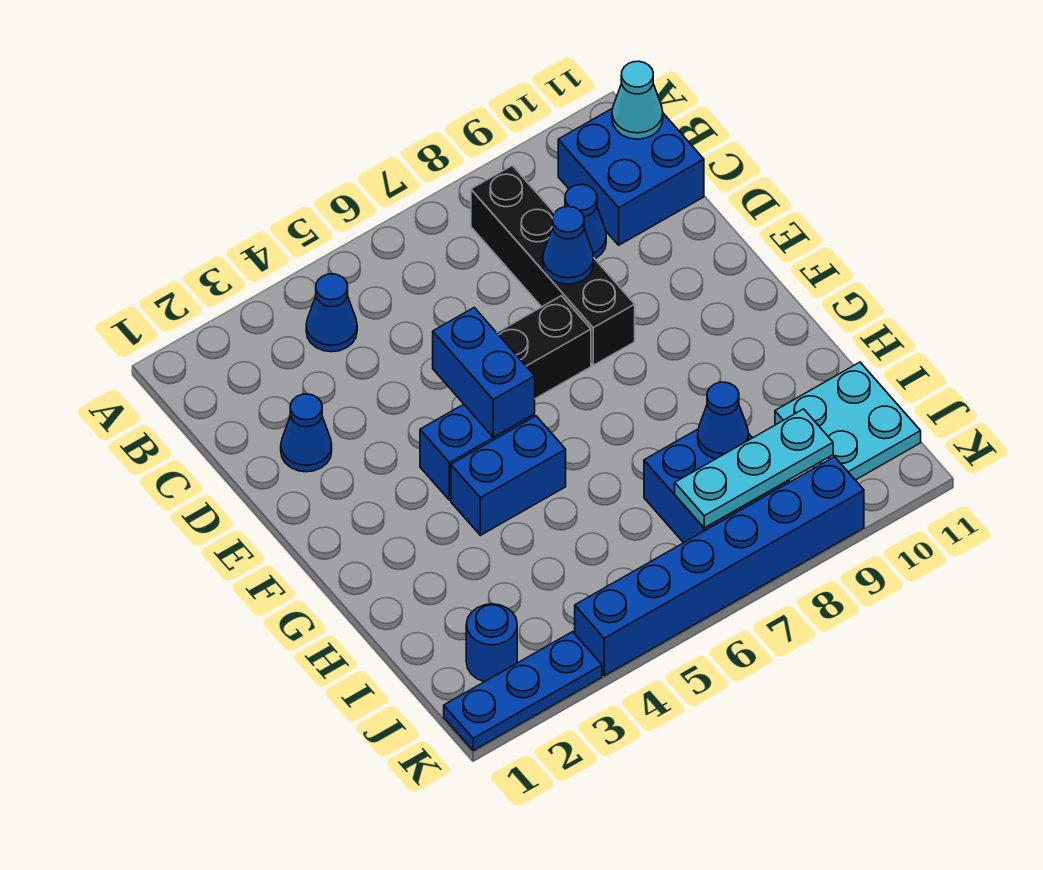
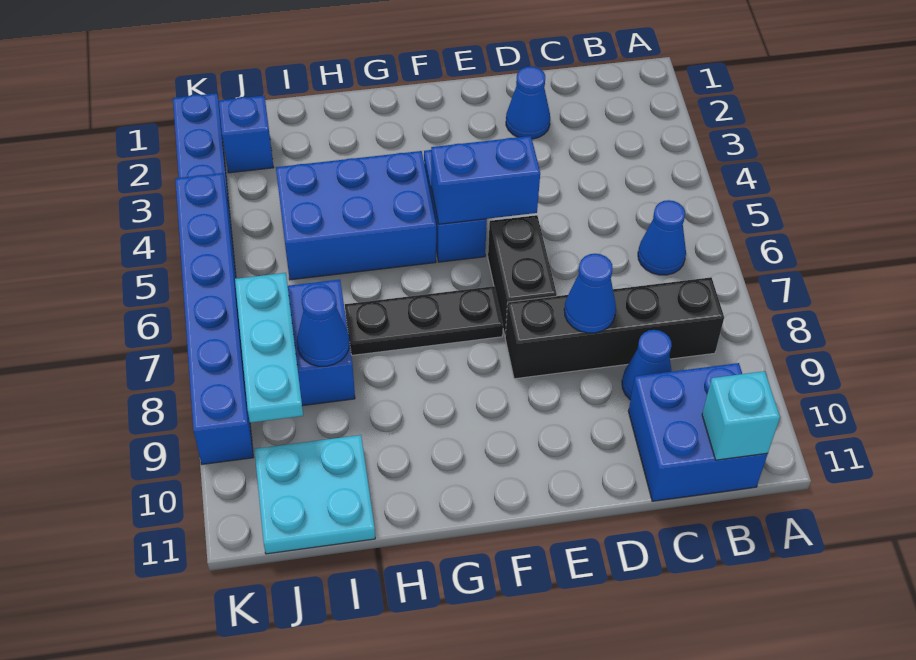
blue 1x1 cone [306,274,357,352] -> blue 1x1 cone moved to [638,200,686,275]
cyan 1x1 cone [612,61,663,139] -> cyan 1x1 brick [702,371,780,460]
none -> black 1x3 plate [345,286,503,355]
blue 1x2 brick [451,416,566,535] -> blue 2x3 brick [276,151,436,280]
blue 1x1 round brick [466,604,517,682] -> blue 1x1 brick [219,96,274,173]

